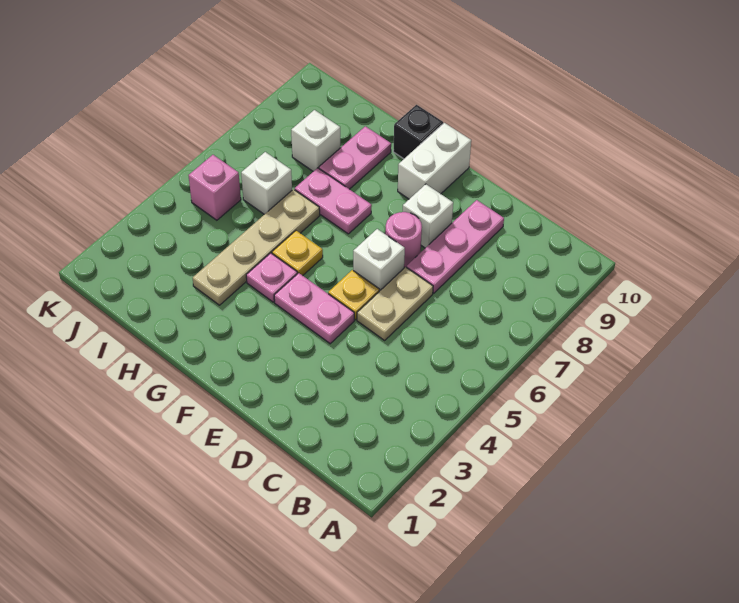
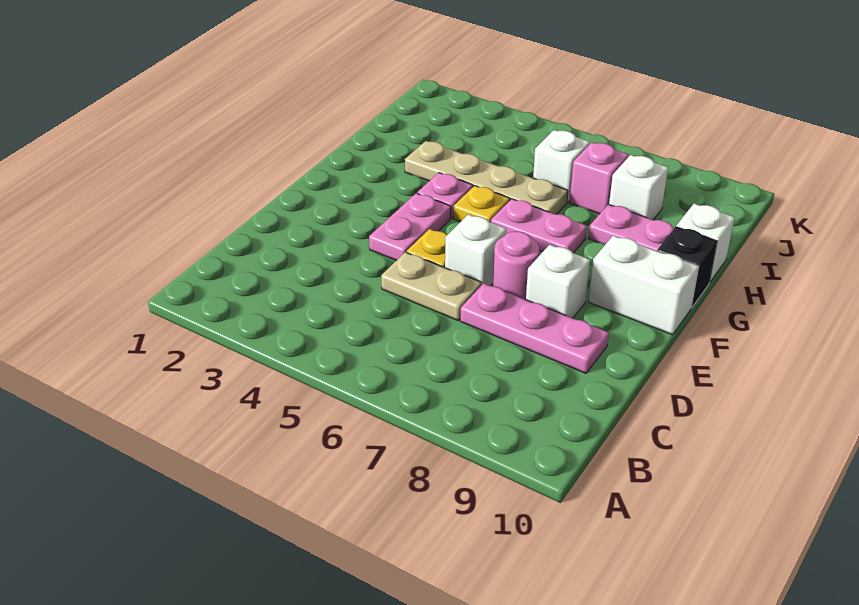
pink 1x2 plate [295,168,372,234] -> pink 1x2 plate turned to [491,199,587,253]
none -> white 1x1 brick [676,204,735,283]
pink 1x1 brick [189,155,241,220] -> pink 1x1 brick moved to [570,142,628,214]

